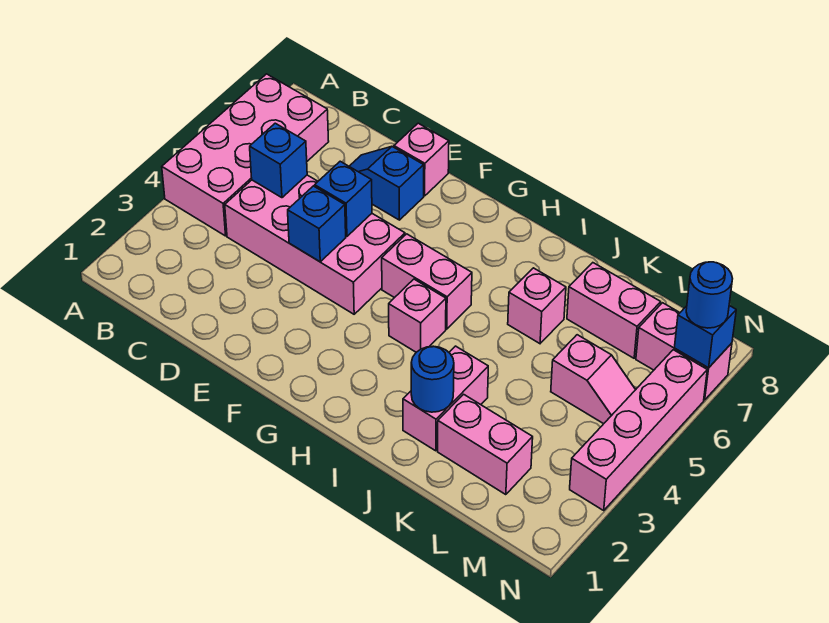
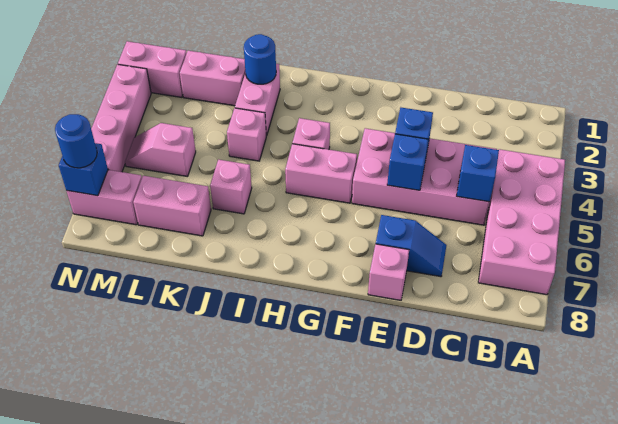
none -> pink 1x1 brick [227,108,266,161]
none -> pink 1x2 brick [118,41,187,97]

